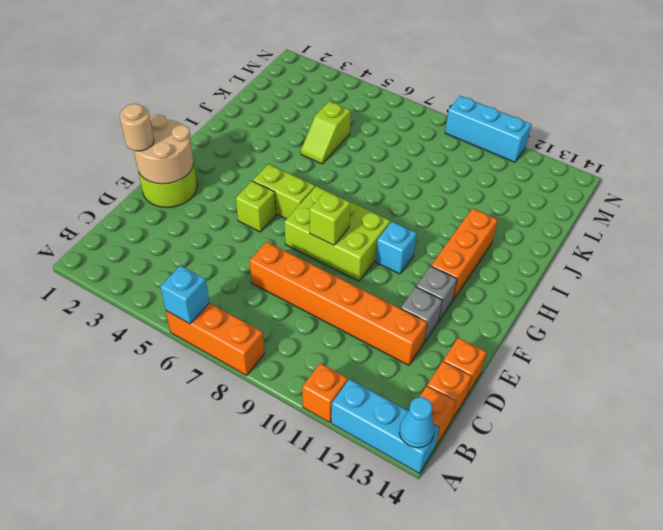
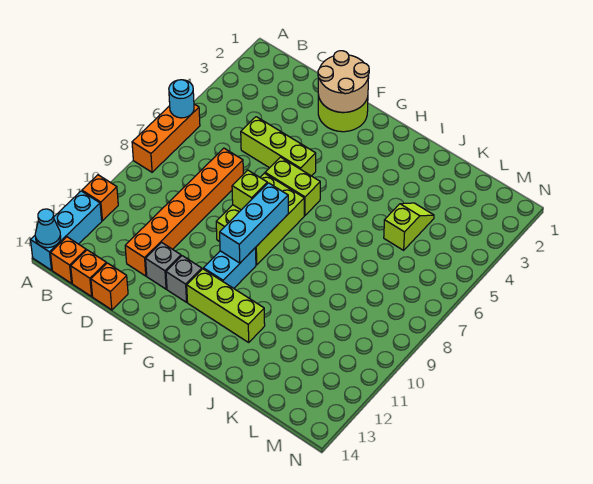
cyan 1x1 brick [161,266,209,324] -> cyan 1x1 round brick [169,80,194,118]
tan 1x1 round brick [120,104,154,151] -> none
lime 1x1 brick [236,181,276,232] -> lime 1x3 brick [241,117,316,176]
lime 1x2 brick [253,164,315,219] -> lime 1x2 brick turned to [265,157,320,215]
cyan 1x1 brick [376,222,417,274] -> cyan 1x2 brick [204,248,256,288]
orange 1x3 brick [431,208,498,300] -> lime 1x3 brick [187,269,265,342]
lime 1x2 slope [301,101,351,164] -> lime 1x2 slope turned to [384,203,434,250]
cyan 1x3 brick [445,96,531,162] -> cyan 1x3 brick moved to [220,183,288,263]

